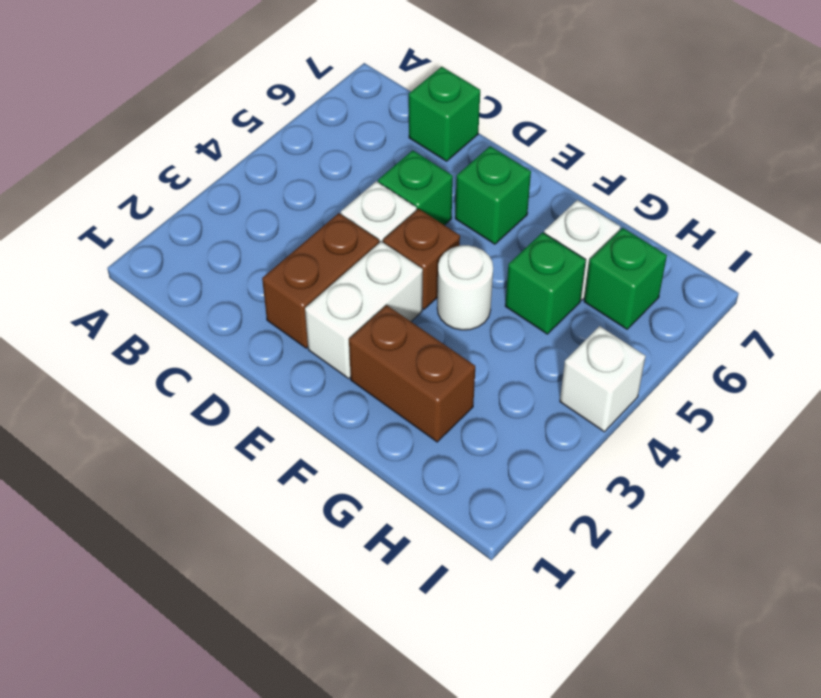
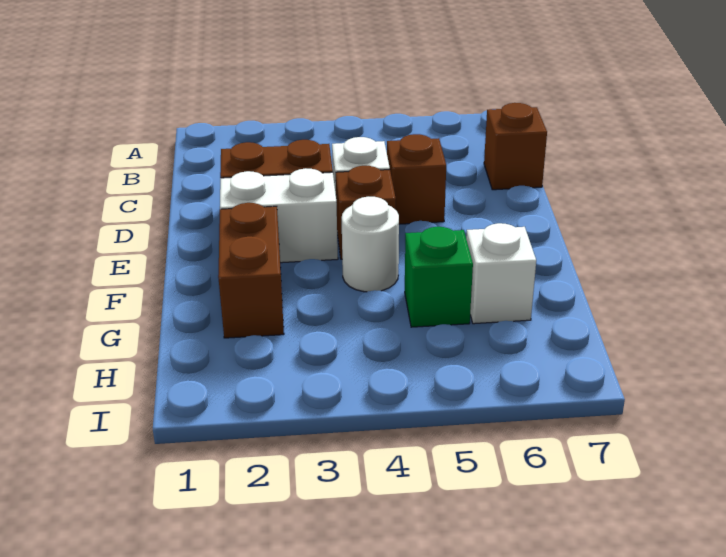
green 1x1 brick [409,67,480,161] -> brown 1x1 brick [484,103,547,190]
green 1x1 brick [378,150,453,225] -> brown 1x1 brick [387,134,446,224]
green 1x1 brick [455,146,531,244] -> none
green 1x1 brick [584,228,667,329] -> none
white 1x1 brick [560,326,646,432] -> none

